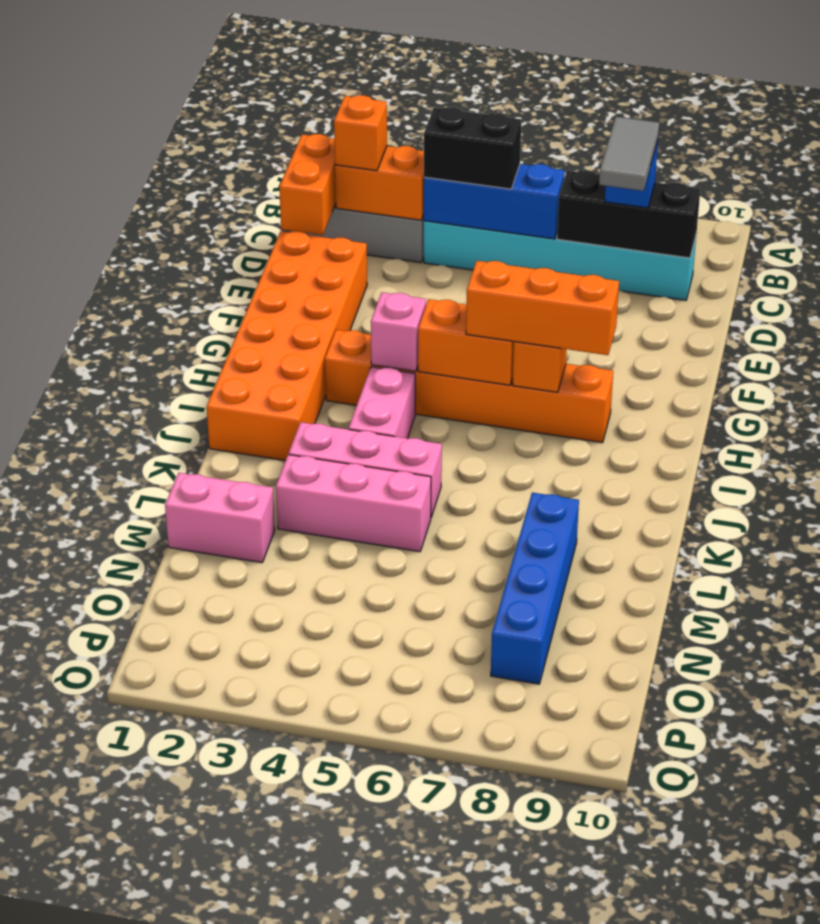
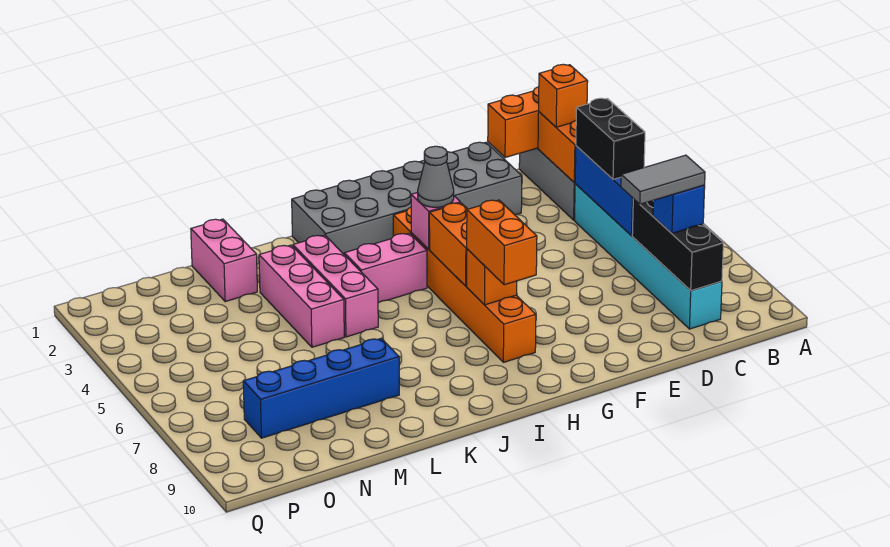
orange 2x6 brick [207,231,367,461] -> grey 2x6 brick [292,142,522,254]
none -> grey 1x1 cone [418,146,454,207]
orange 1x3 brick [466,261,619,355] -> orange 1x2 brick [467,200,537,285]

